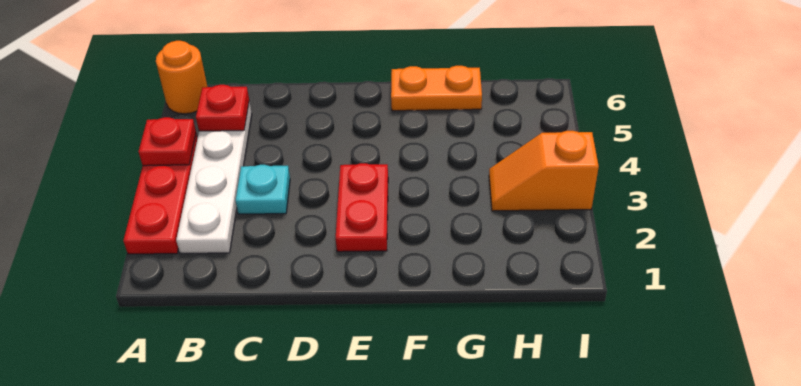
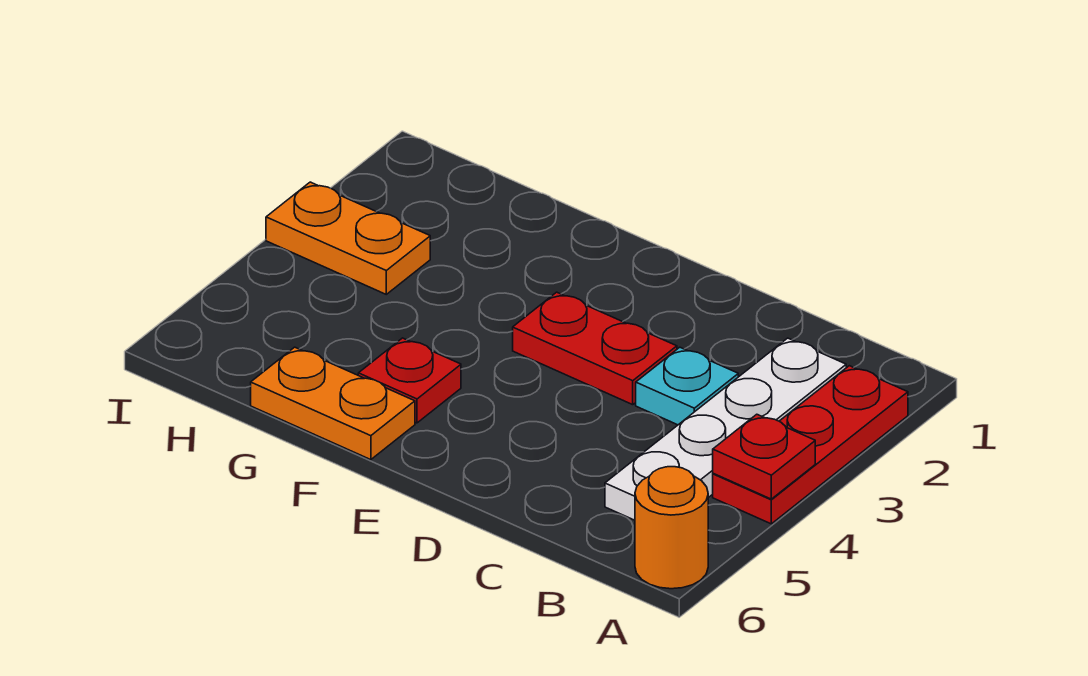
red 1x1 plate [196,85,249,131] -> red 1x1 plate moved to [358,338,461,423]
red 1x2 plate [336,163,388,252] -> red 1x2 plate turned to [513,292,677,405]
orange 1x2 slope [489,131,599,211] -> orange 1x2 plate [266,182,430,294]

